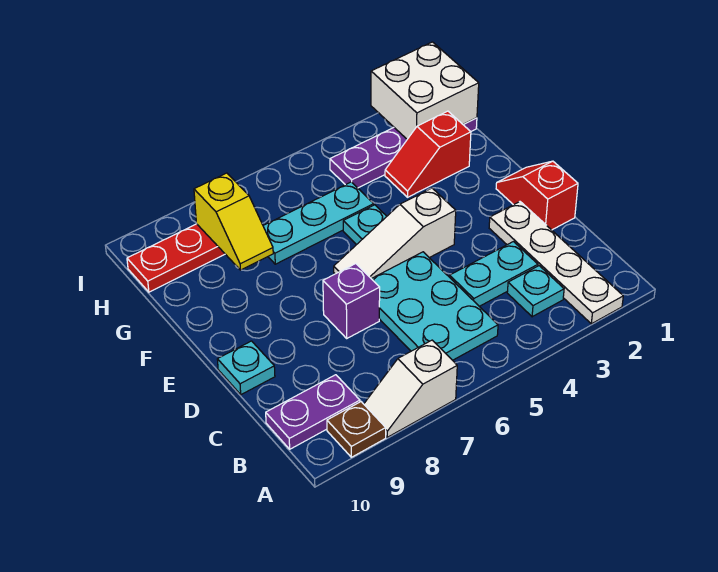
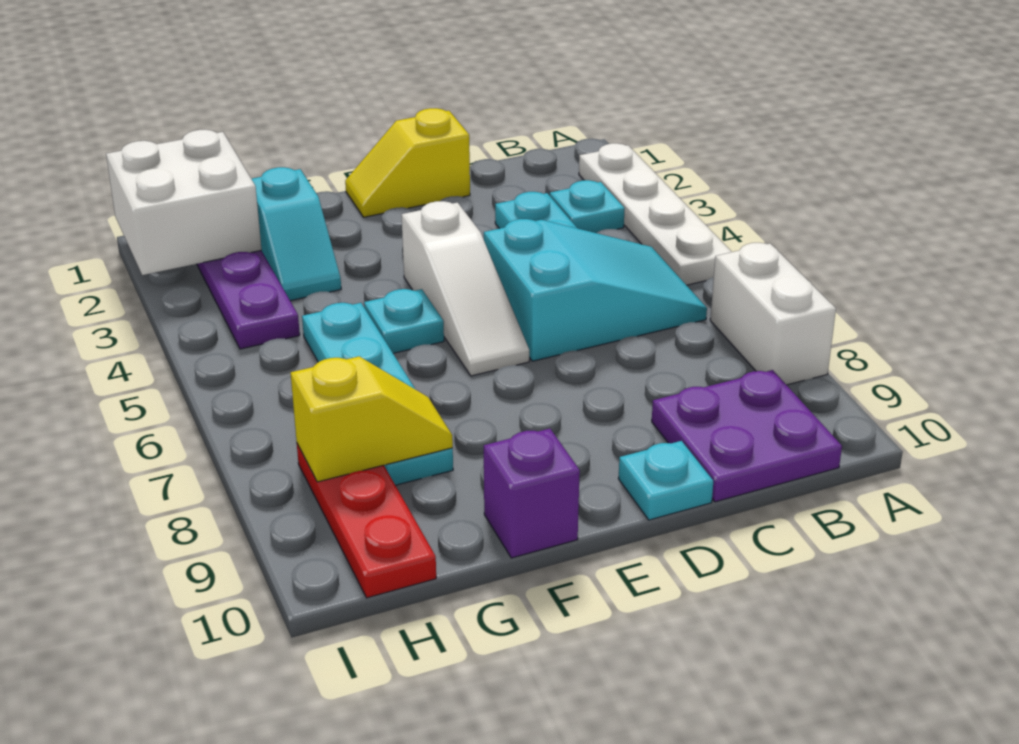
white 1x4 plate [489,202,623,324] -> white 1x4 plate turned to [579,143,732,285]
white 1x2 slope [364,340,457,437] -> white 1x2 brick [710,243,836,385]
brown 1x1 plate [327,402,386,457] -> none
cyan 2x3 plate [372,252,498,360] -> cyan 2x3 slope [484,219,707,361]
purple 1x2 plate [266,375,360,449] -> purple 2x2 plate [652,370,842,502]
red 1x2 slope [496,161,578,230] -> yellow 1x2 slope [345,108,470,217]
purple 1x1 brick [323,264,380,338] -> purple 1x1 brick moved to [484,429,580,558]
red 1x2 slope [385,111,471,197] -> cyan 1x2 slope [252,167,341,301]
cyan 1x3 plate [263,182,374,264] -> cyan 1x4 plate [302,303,453,485]

